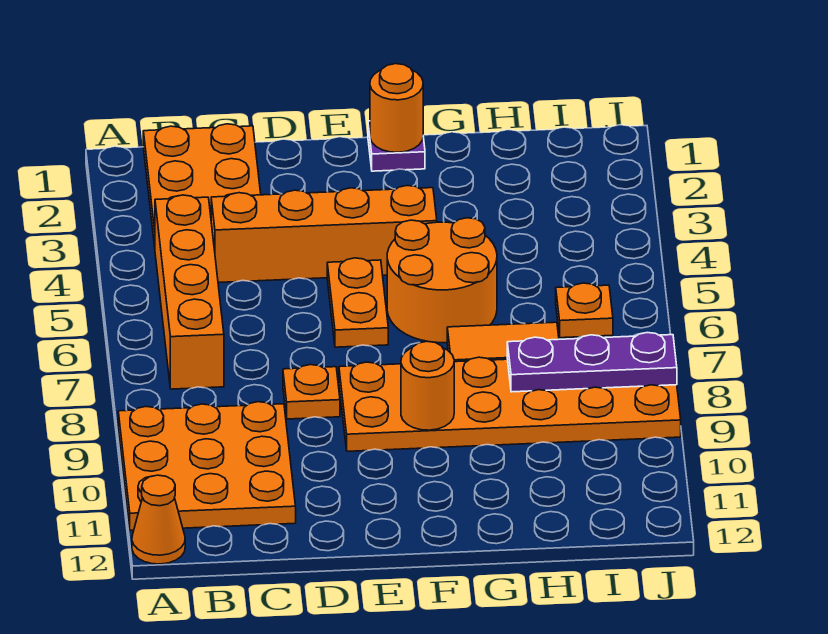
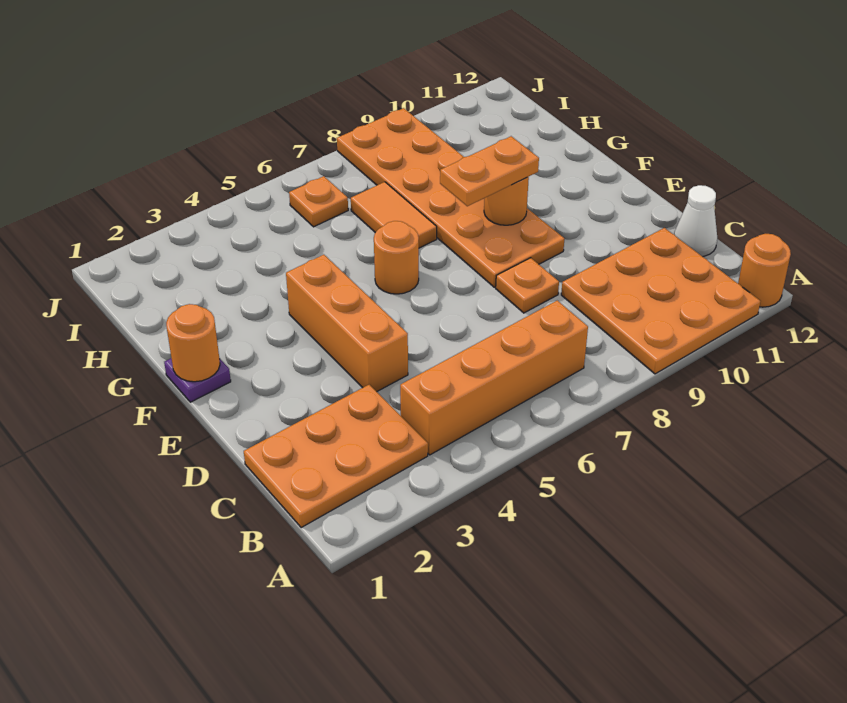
orange 1x1 cone [132,475,185,564] -> orange 1x1 round brick [738,234,791,307]
orange 1x4 brick [211,186,437,283] -> orange 1x3 brick [286,255,408,392]
none -> white 1x1 cone [674,185,717,257]
orange 1x2 plate [327,258,388,347] -> orange 1x2 plate moved to [440,136,539,206]
orange 2x2 round brick [387,218,497,343] -> orange 1x1 round brick [374,221,419,294]
purple 1x3 plate [507,333,677,392] -> none

